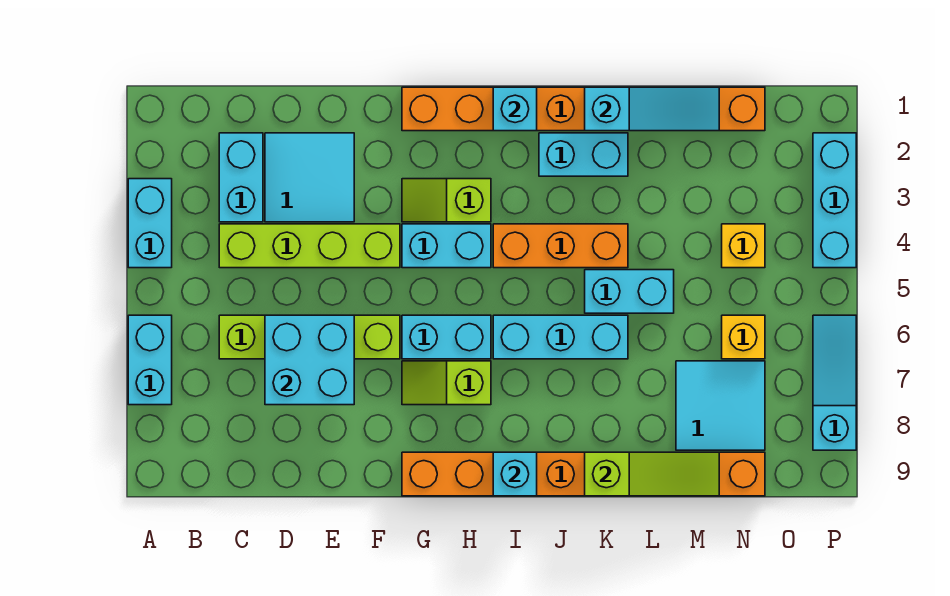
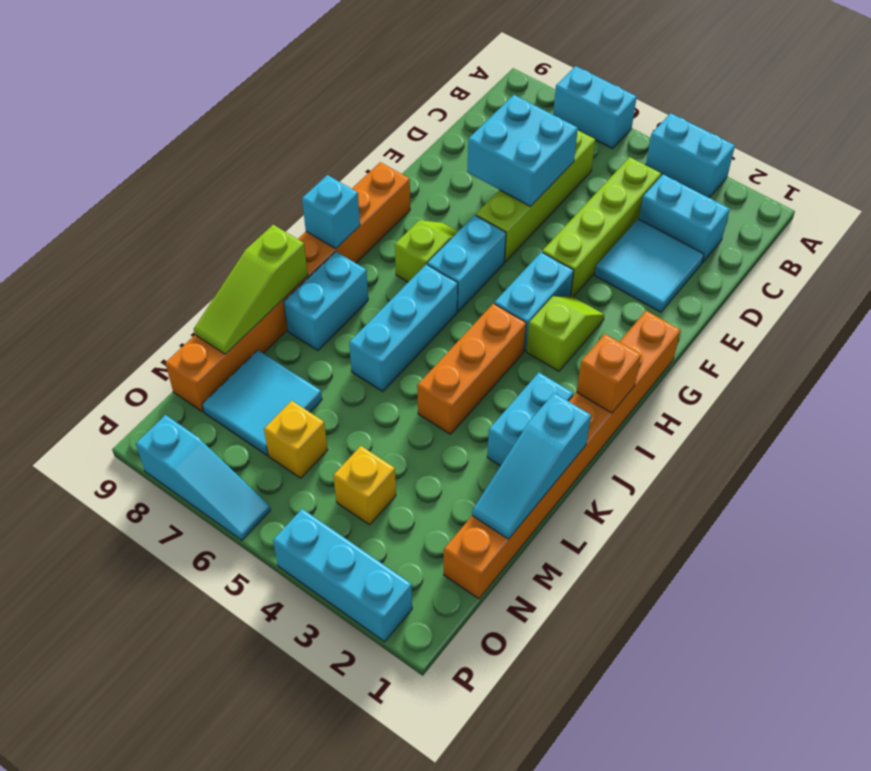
cyan 1x1 brick [493,87,537,131] -> orange 1x1 brick [577,334,641,413]
cyan 1x2 brick [585,270,674,313] -> cyan 1x2 brick moved to [284,252,368,350]

